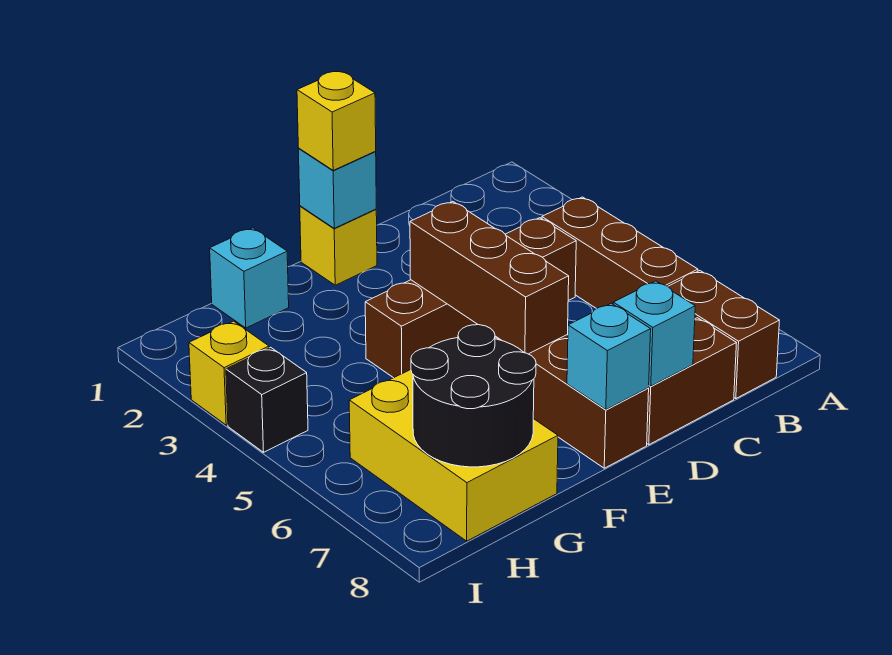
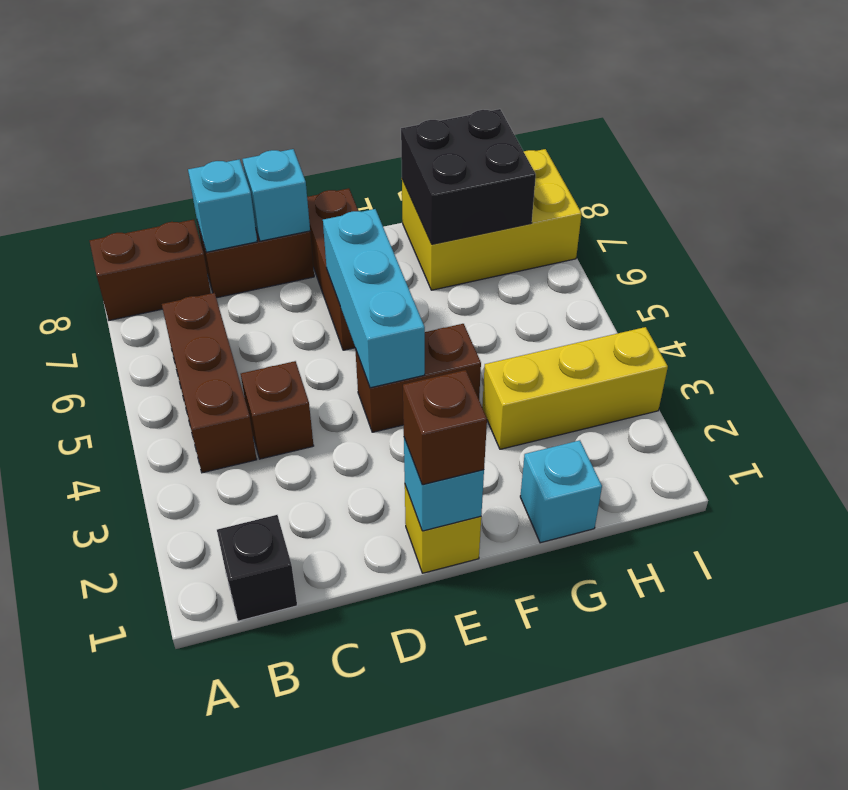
brown 1x2 brick [668,271,779,399] -> brown 1x2 brick turned to [90,220,211,320]
yellow 1x1 brick [297,71,376,170] -> brown 1x1 brick [403,370,487,485]
brown 1x3 brick [410,201,569,354] -> cyan 1x3 brick [323,209,425,388]
cyan 1x1 brick [567,303,651,410] -> cyan 1x1 brick moved to [188,159,257,252]
yellow 2x3 brick [349,370,558,541] -> yellow 2x3 brick turned to [402,149,582,290]
black 2x2 round brick [411,325,536,467] -> black 2x2 brick [401,109,536,244]
yellow 1x1 brick [189,321,269,425] -> yellow 1x3 brick [482,327,668,449]
black 1x1 brick [226,347,308,452] -> black 1x1 brick moved to [217,515,297,621]

